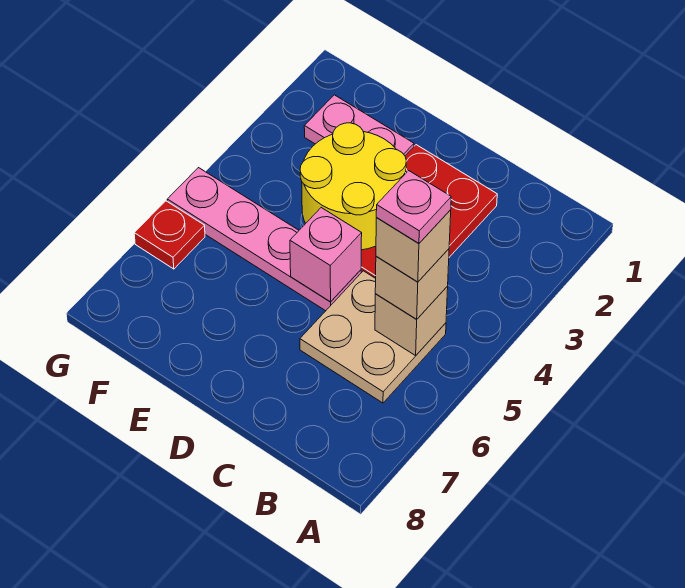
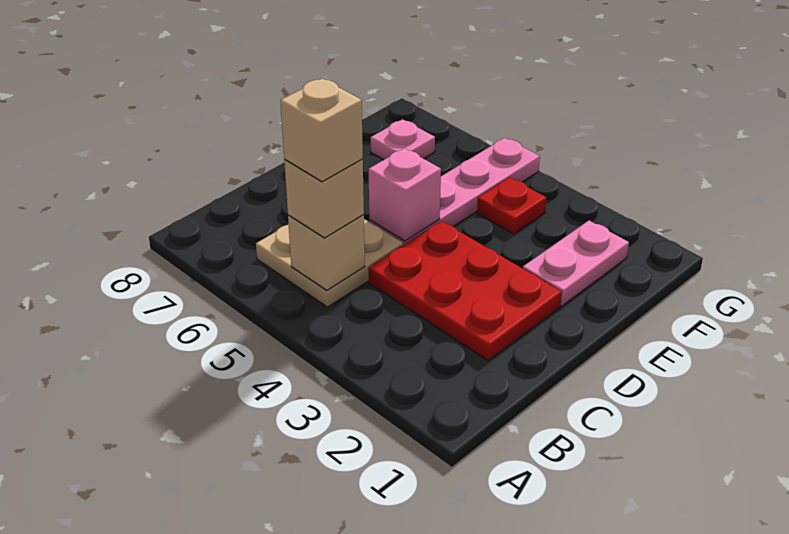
pink 1x1 plate [376,171,451,243] -> pink 1x1 plate moved to [371,119,435,160]
yellow 2x2 round brick [300,123,406,250] -> none
red 1x1 plate [134,201,205,269] -> red 1x1 plate moved to [477,177,546,234]

